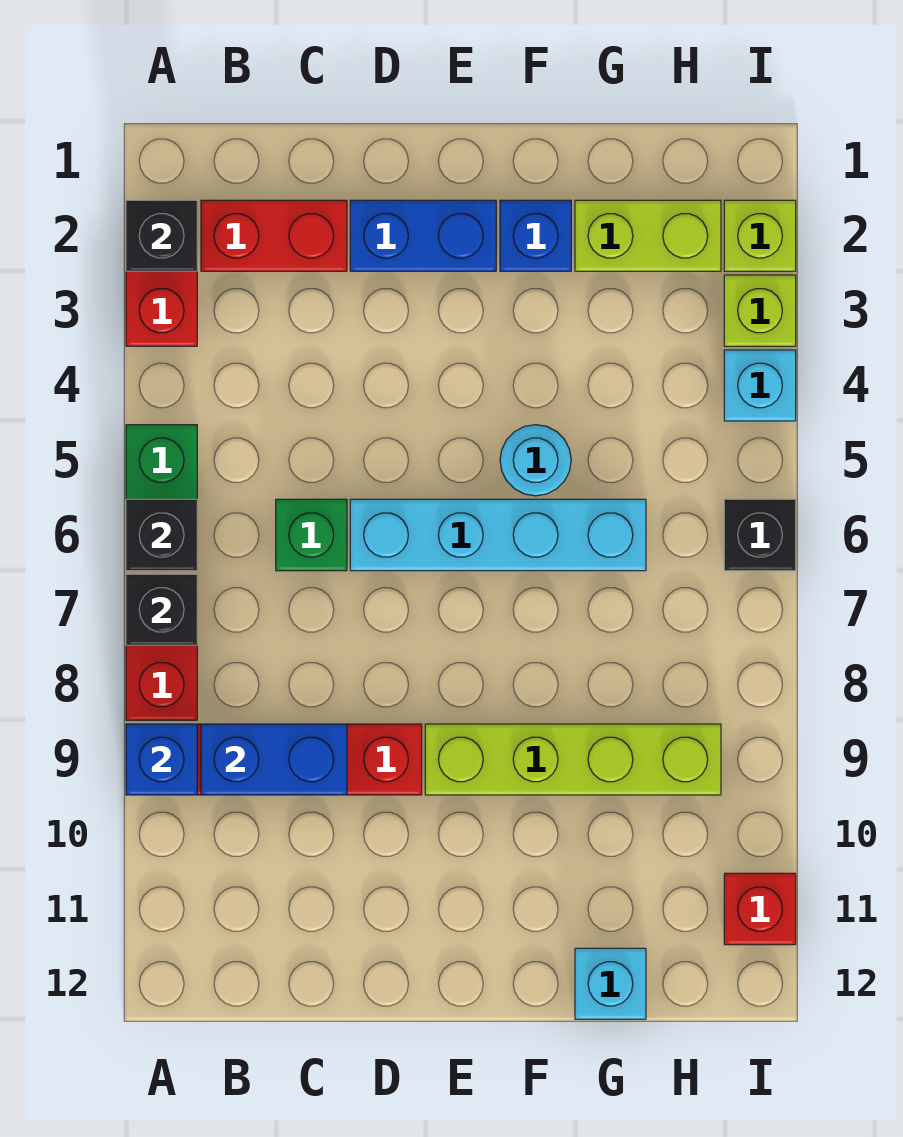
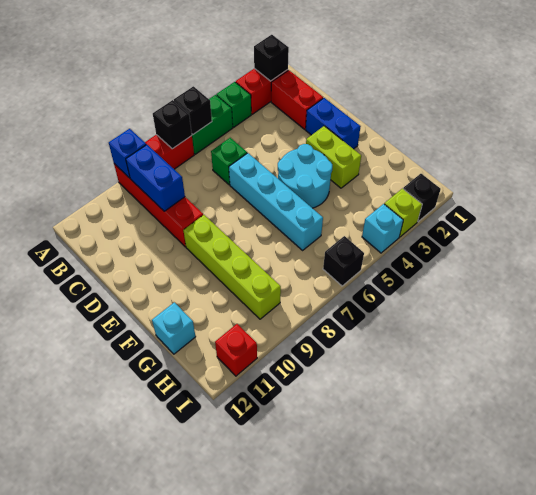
none -> green 1x1 brick [216,82,251,127]
blue 1x1 brick [500,200,571,271] -> none
cyan 1x1 round brick [500,425,571,496] -> cyan 2x2 round brick [278,144,332,208]
lime 1x2 brick [575,200,721,271] -> lime 1x2 brick moved to [306,126,361,188]
lime 1x1 brick [724,200,796,271] -> black 1x1 brick [403,174,441,222]

